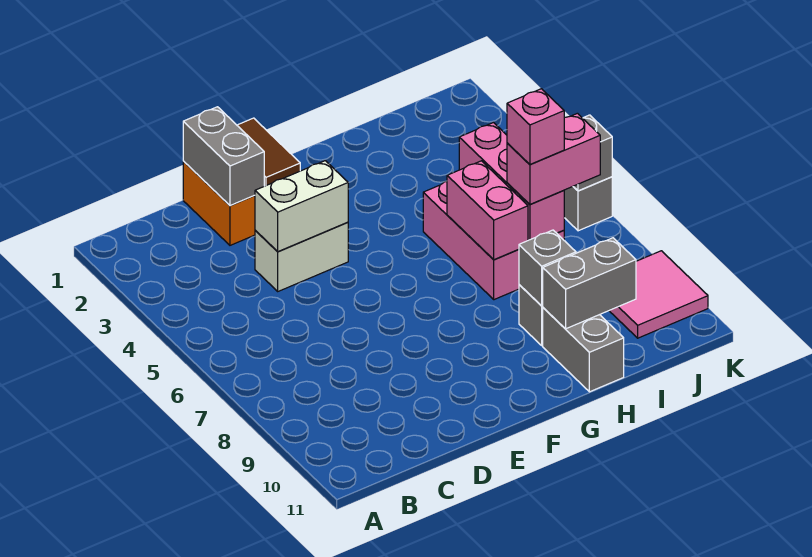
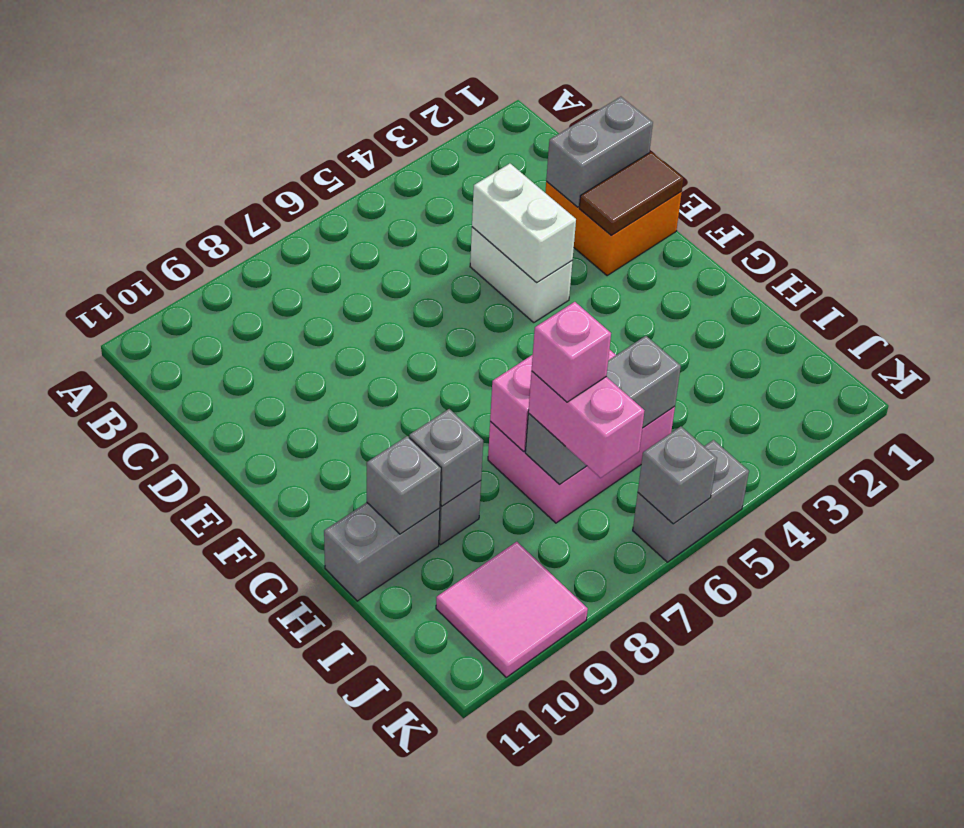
grey 1x2 brick [543,238,636,329] -> grey 1x1 brick [367,436,441,534]
pink 1x3 brick [459,123,564,240] -> grey 1x3 brick [525,336,681,485]

